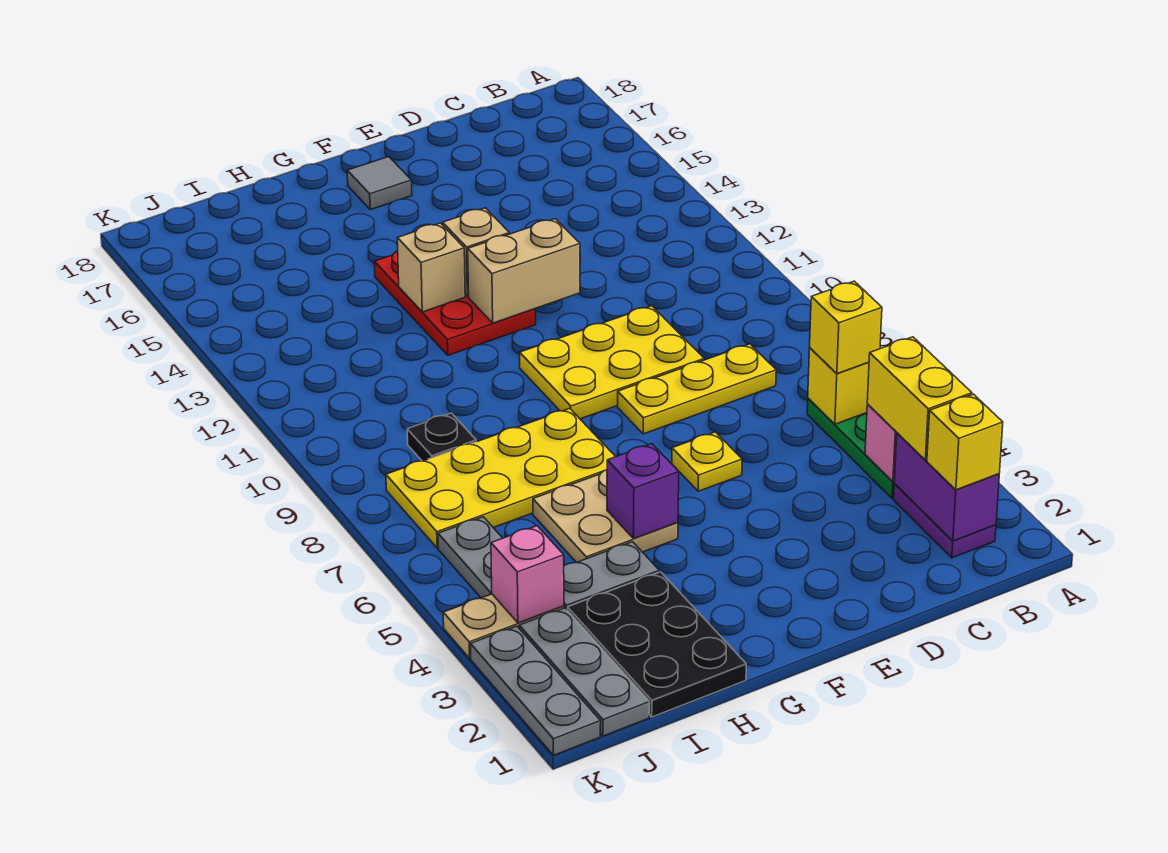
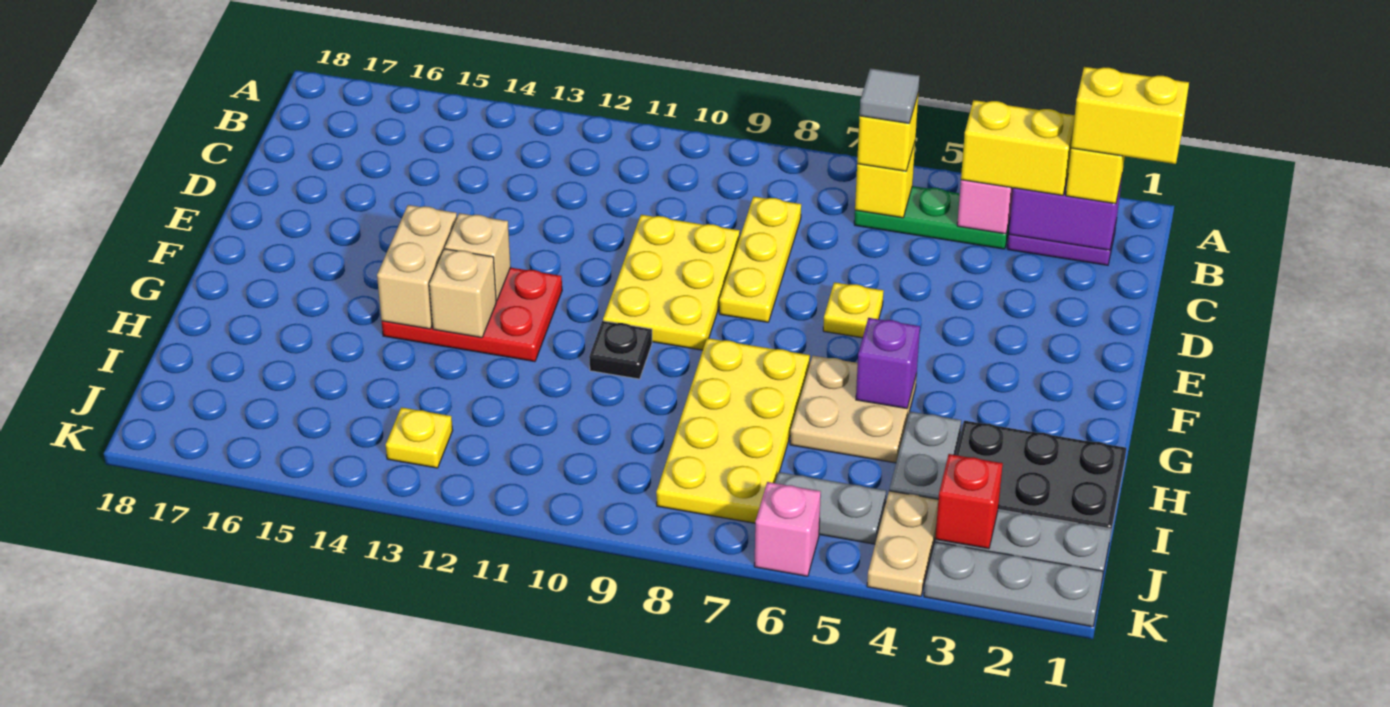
none -> yellow 1x2 brick [1071,67,1189,164]
tan 1x2 brick [468,219,580,323] -> tan 1x2 brick moved to [377,205,457,329]
grey 1x1 tile [347,157,412,210] -> grey 1x1 tile moved to [860,68,920,123]
black 1x1 plate [407,413,476,461] -> black 1x1 plate moved to [589,321,652,379]
none -> red 1x1 brick [935,454,1003,549]
pink 1x1 brick [491,526,564,623] -> pink 1x1 brick moved to [754,482,821,576]
none -> yellow 1x1 plate [386,407,453,468]

